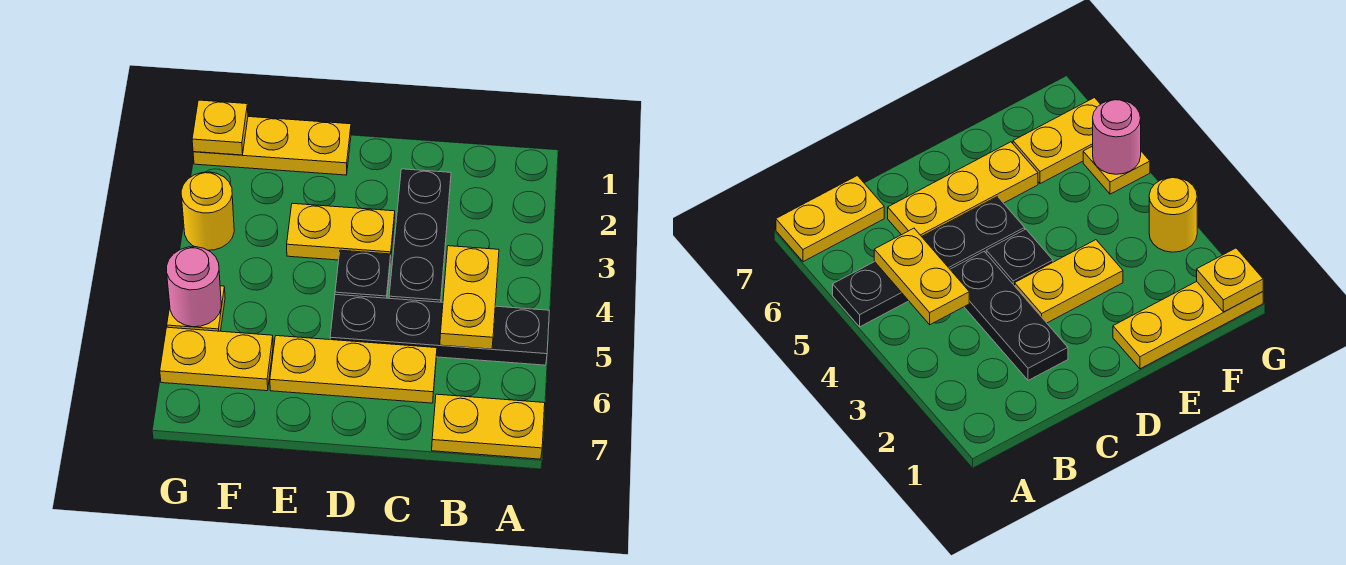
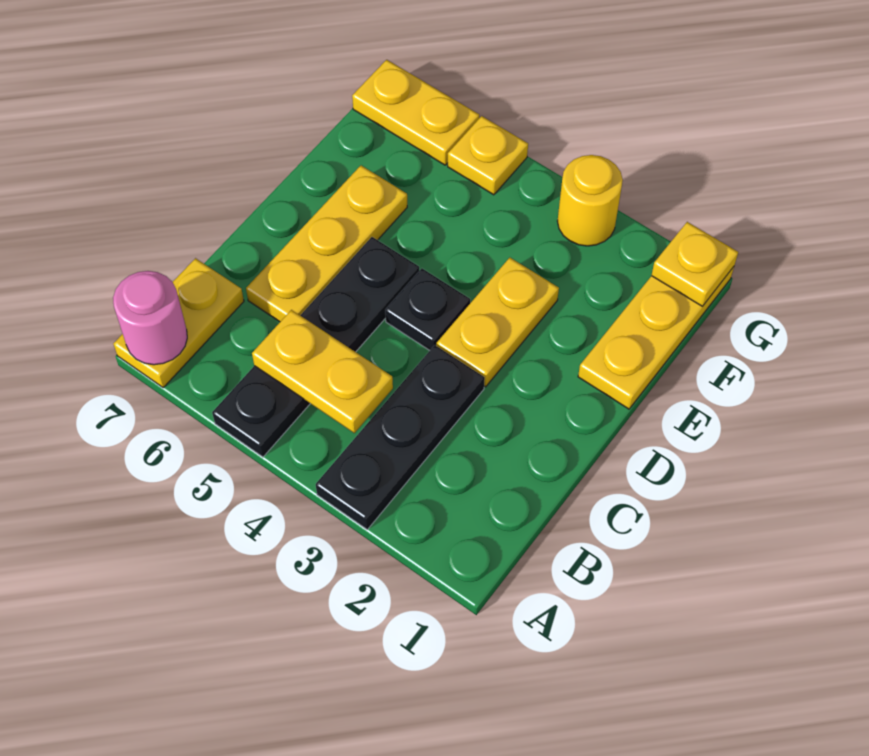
black 1x3 plate [389,169,451,302] -> black 1x3 plate turned to [316,345,485,529]
yellow 1x2 plate [160,327,273,391] -> yellow 1x2 plate turned to [352,60,479,165]
pink 1x1 round brick [167,247,221,327] -> pink 1x1 round brick moved to [113,271,187,365]

